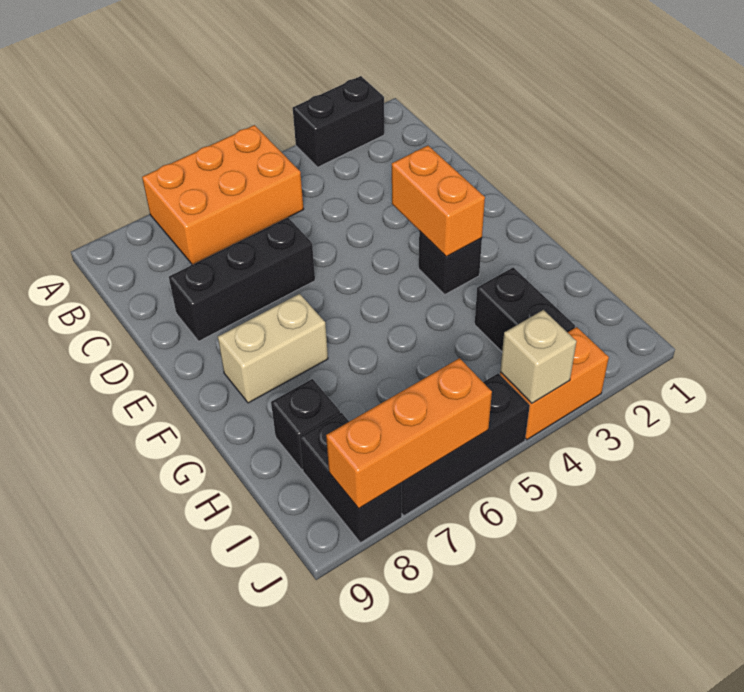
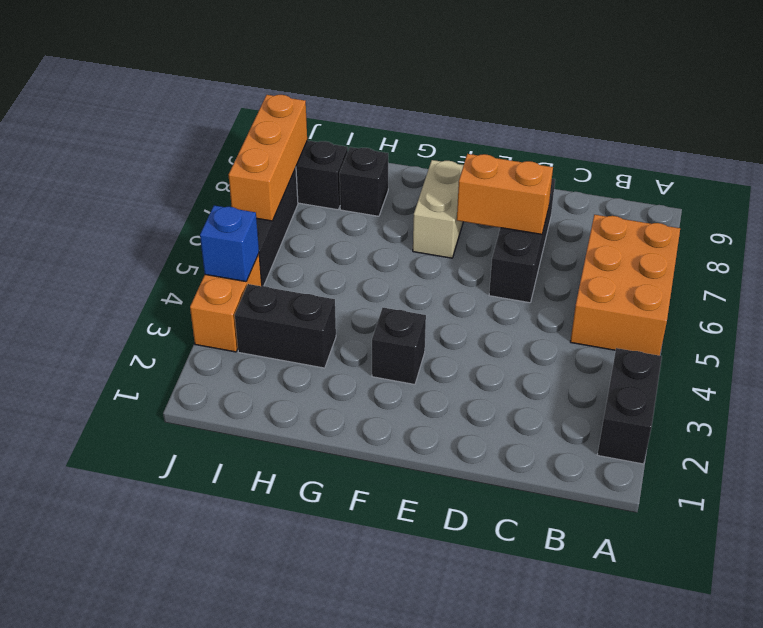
orange 1x2 brick [392,146,485,257] -> orange 1x2 brick moved to [457,154,553,234]
tan 1x1 brick [500,310,577,403] -> blue 1x1 brick [200,206,259,282]

